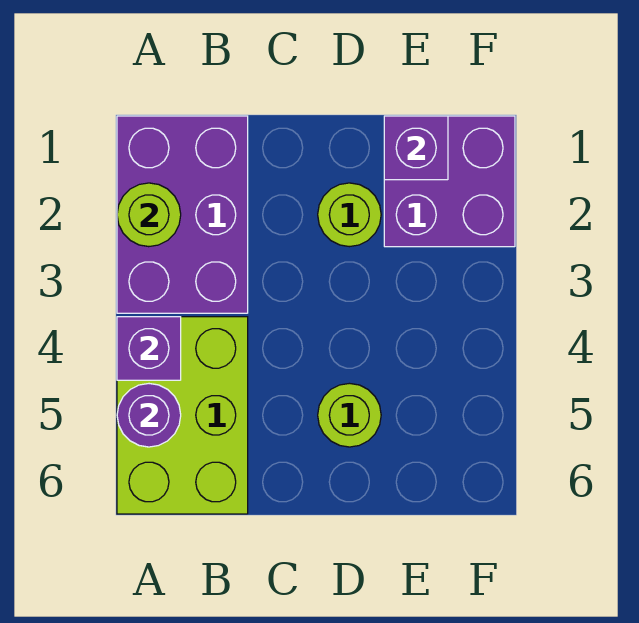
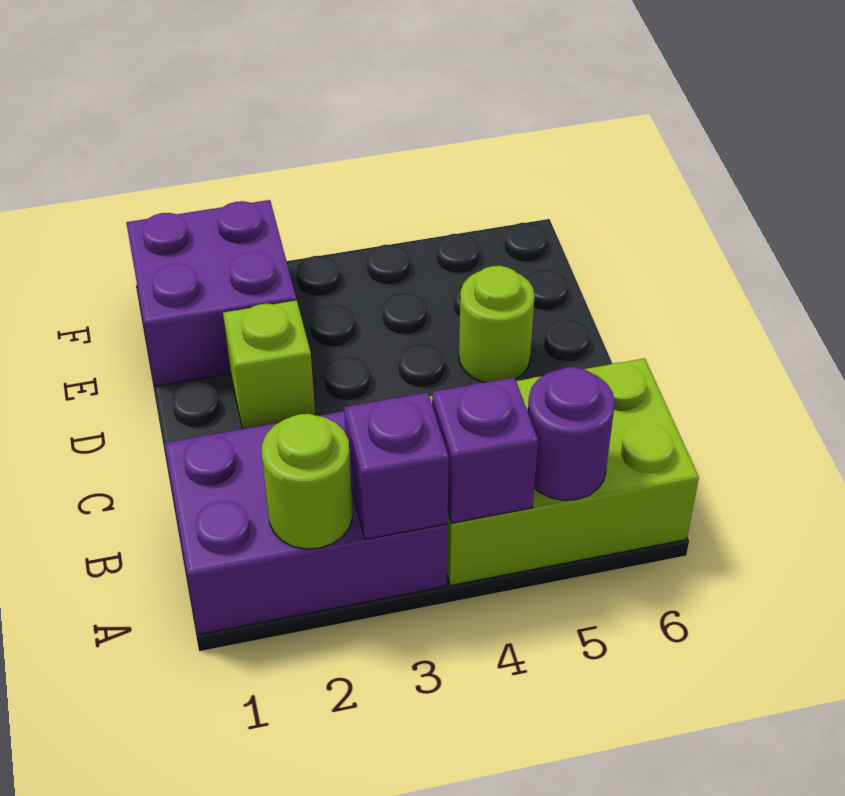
lime 1x1 round brick [318,183,381,247] -> lime 1x1 brick [223,300,315,429]
purple 1x1 brick [384,116,448,180] -> purple 1x1 brick moved to [344,393,449,539]

